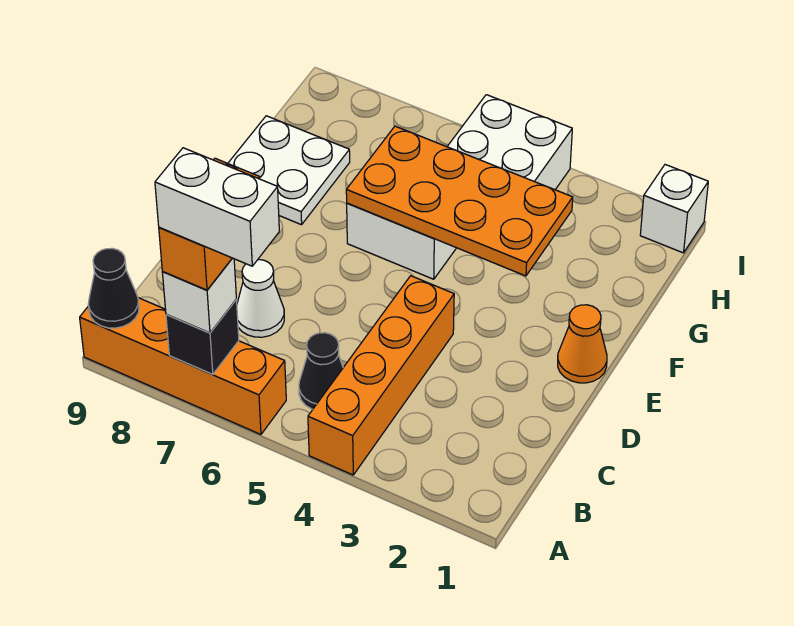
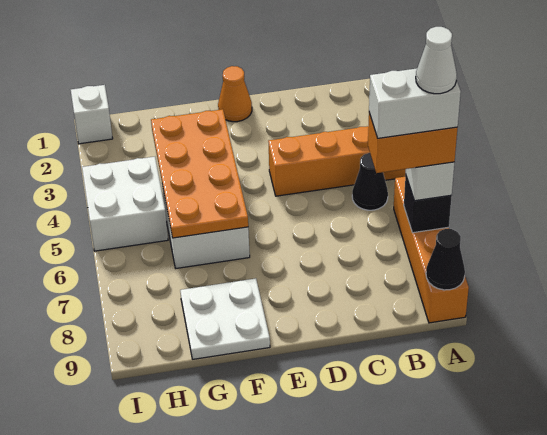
white 1x2 brick [155,148,279,266] -> white 1x2 brick turned to [369,68,461,138]
white 1x1 cone [237,260,284,337] -> white 1x1 cone moved to [416,27,457,94]

